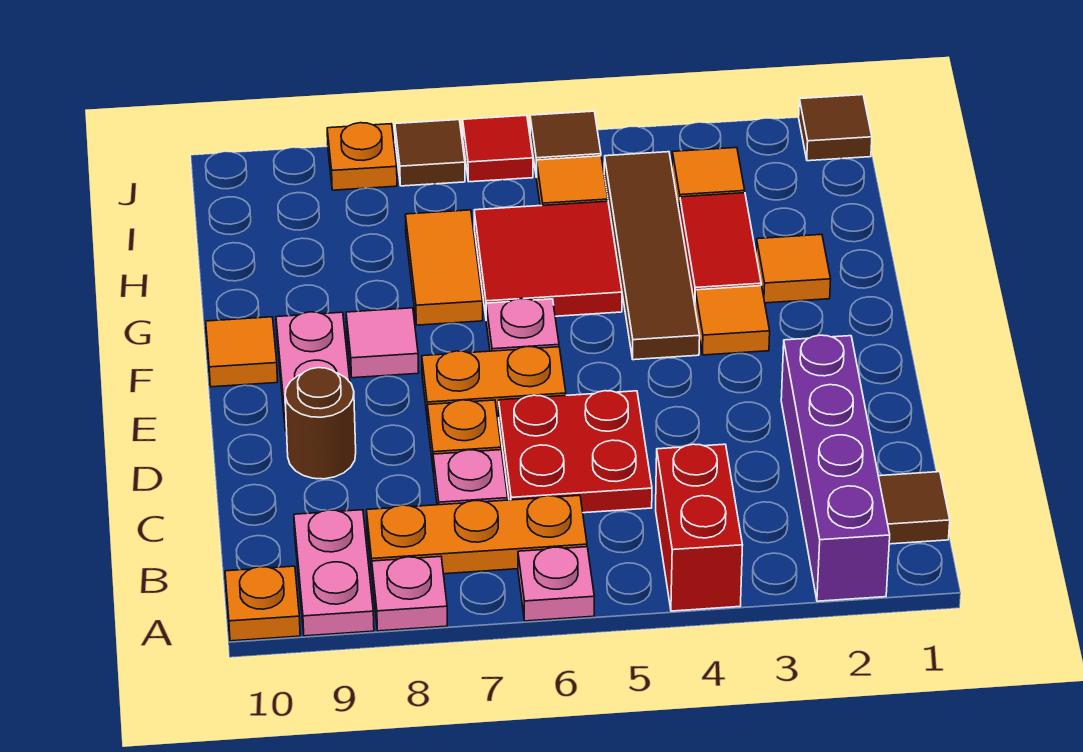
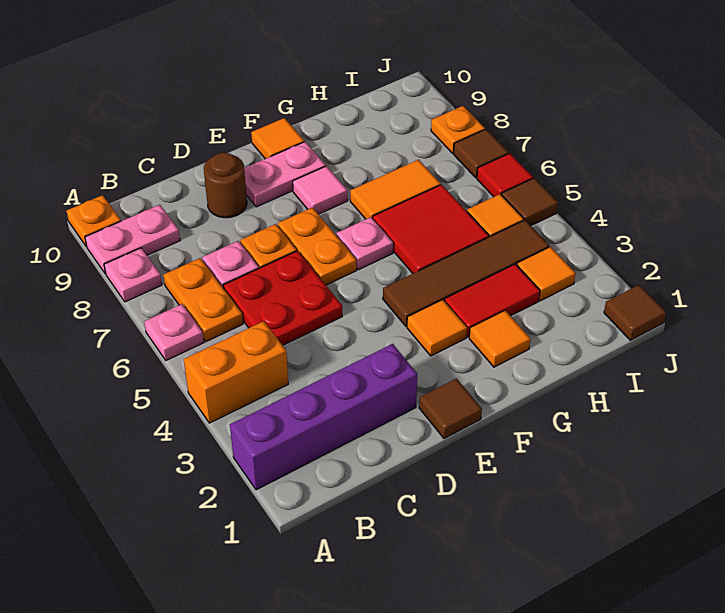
red 1x2 brick [656,444,743,611] -> orange 1x2 brick [184,321,288,423]
brown 1x1 tile [878,472,950,544] -> brown 1x1 tile moved to [419,379,482,439]
orange 1x3 plate [367,495,587,574] -> orange 1x2 plate [163,258,243,342]

